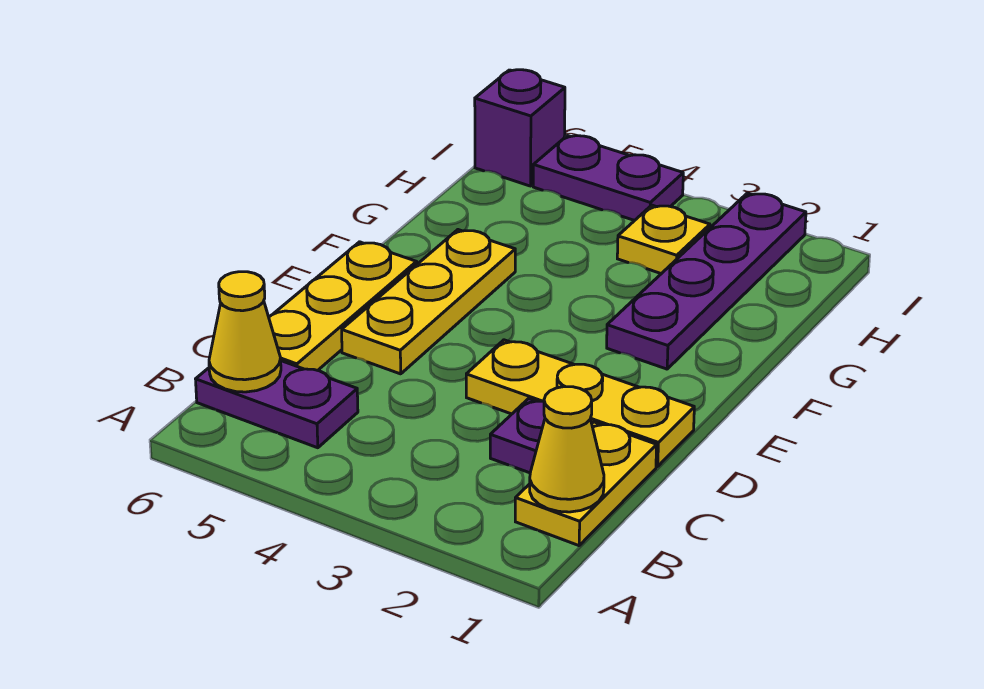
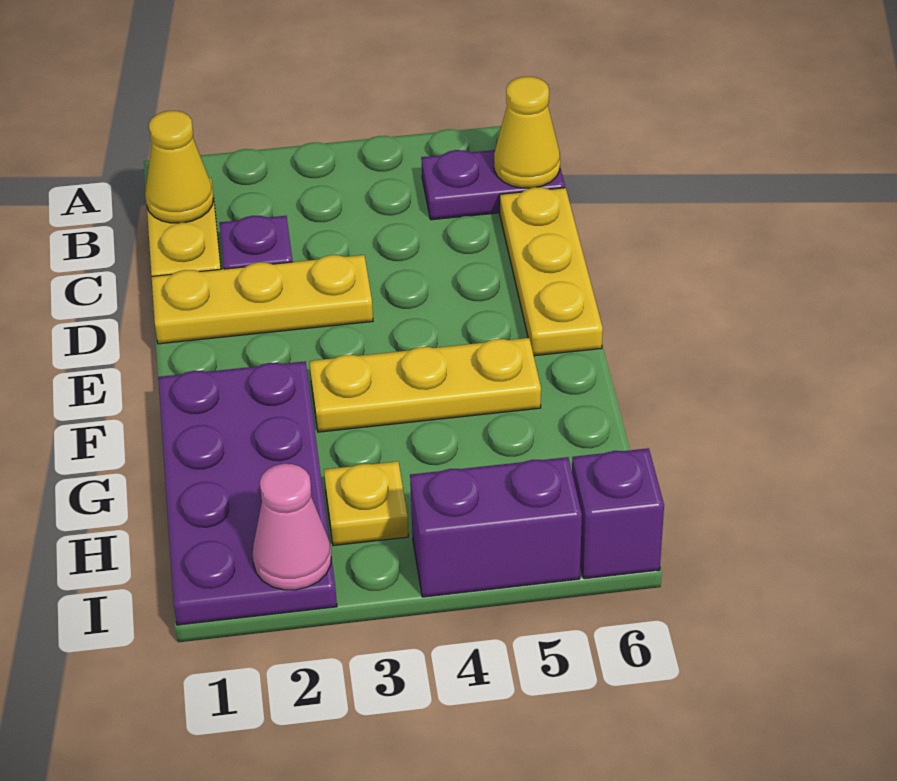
yellow 1x3 plate [342,230,515,374] -> yellow 1x3 plate turned to [309,338,541,432]
purple 1x4 plate [607,193,806,369] -> purple 2x4 plate [158,361,337,625]
none -> pink 1x1 cone [252,464,331,590]
purple 1x2 plate [533,136,683,220] -> purple 1x2 brick [410,457,582,597]

